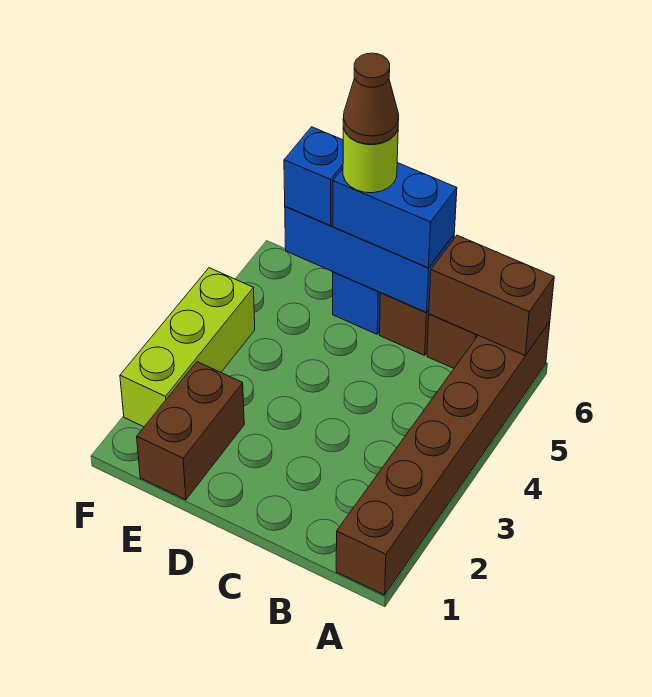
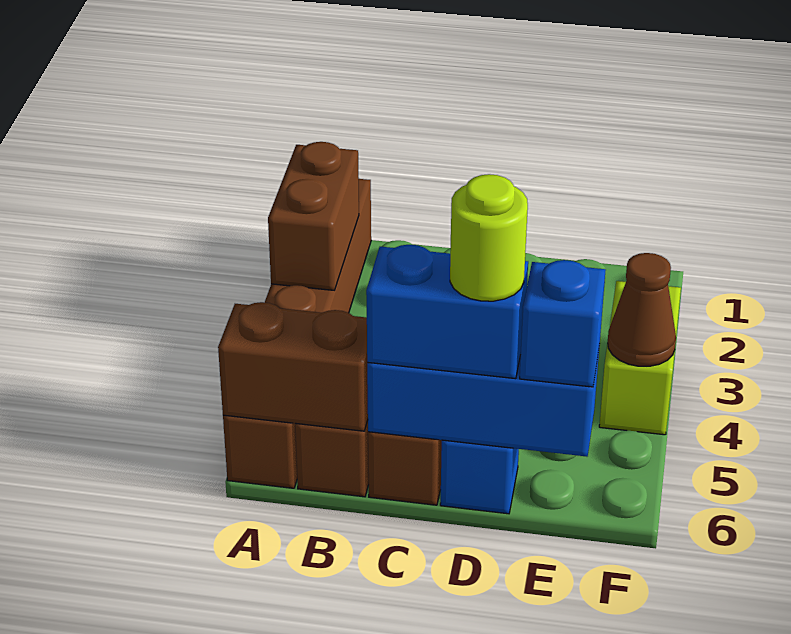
brown 1x1 cone [343,53,399,144] -> brown 1x1 cone moved to [608,253,676,366]
brown 1x2 brick [137,362,244,500] -> brown 1x2 brick moved to [268,142,359,290]
lime 1x3 brick [120,268,255,427] -> lime 1x2 brick [599,281,681,435]

